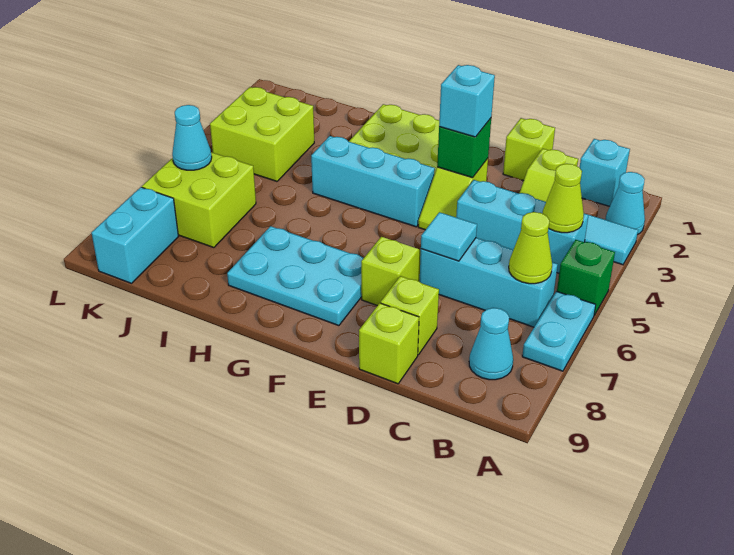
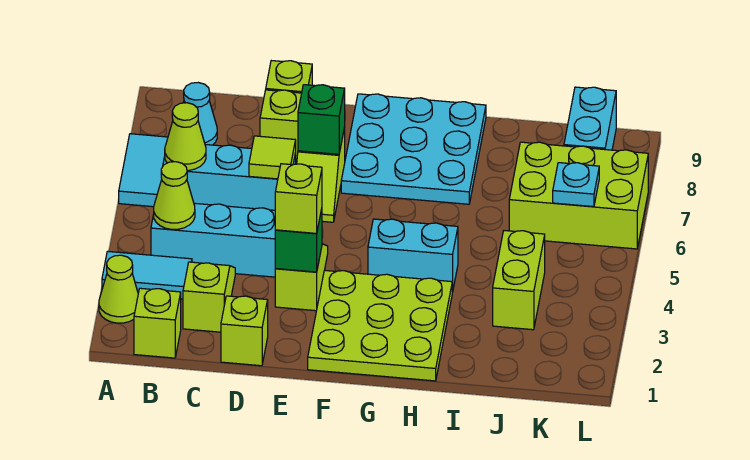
cyan 1x1 cone [605,172,645,235] -> lime 1x1 cone [99,255,138,323]
green 1x1 brick [557,240,615,315] -> green 1x1 brick moved to [298,85,345,154]
cyan 1x2 plate [522,291,596,371] -> cyan 1x2 tile [119,134,168,207]
cyan 1x1 brick [579,139,630,206] -> lime 1x1 brick [134,288,181,358]
cyan 1x1 tile [421,212,477,261] -> lime 1x1 tile [249,136,296,179]
cyan 1x1 brick [439,65,495,137] -> lime 1x1 brick [275,164,322,233]
cyan 1x3 brick [311,136,435,227] -> cyan 1x2 brick [368,219,458,292]
cyan 2x3 plate [227,226,363,326] -> cyan 3x3 plate [341,94,486,204]
lime 2x2 brick [210,87,314,181] -> lime 1x2 brick [493,231,545,330]
lime 2x2 brick [142,152,256,248] -> lime 2x3 brick [509,142,648,249]
cyan 1x1 cone [172,105,212,170] -> cyan 1x1 plate [553,163,599,207]

